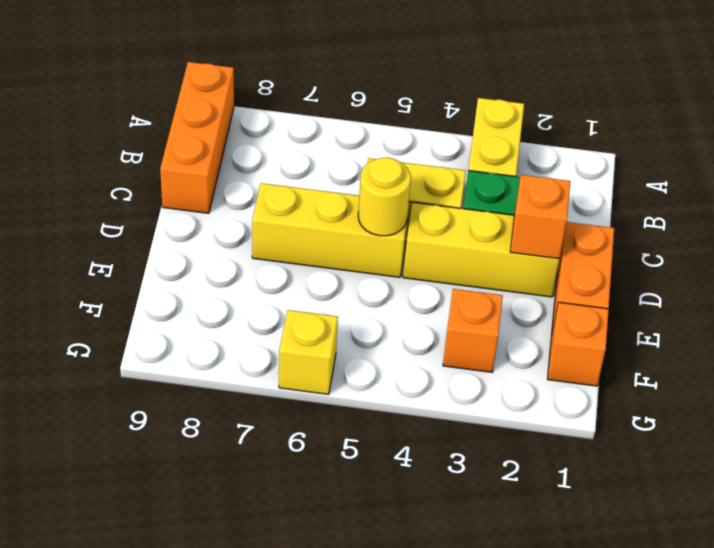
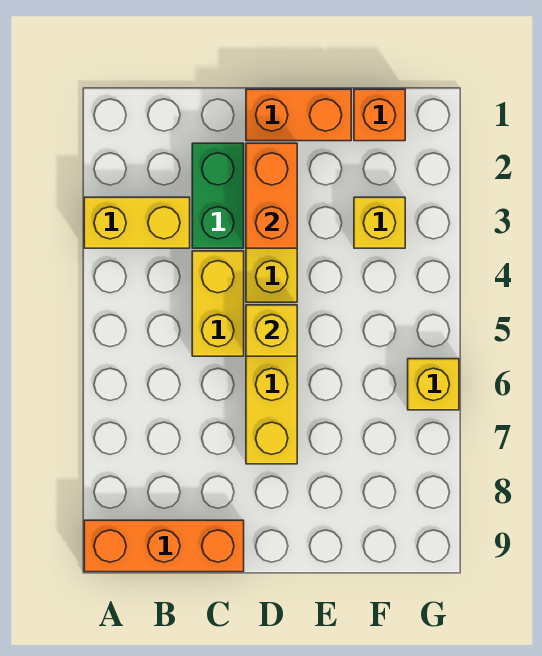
orange 1x1 brick [510,175,570,259] -> orange 1x2 brick [246,143,297,248]
yellow 1x1 round brick [358,157,411,236] -> yellow 1x1 brick [246,305,297,356]
orange 1x1 brick [443,289,503,372] -> yellow 1x1 brick [354,197,405,248]

